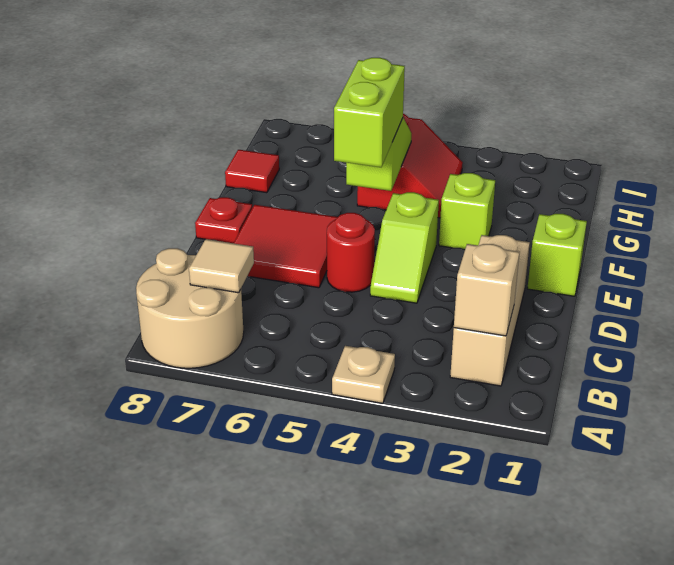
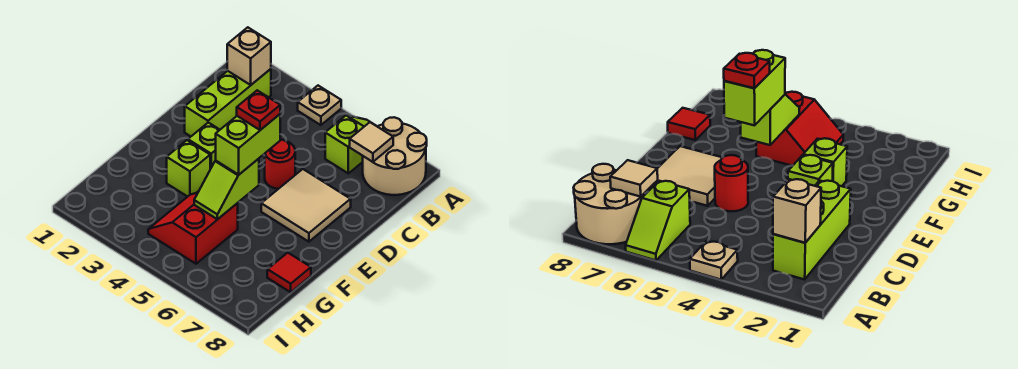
tan 1x3 brick [450,235,530,386] -> lime 1x3 brick [185,69,271,136]
lime 1x2 slope [370,192,439,303] -> lime 1x2 slope moved to [325,115,373,173]
red 2x2 tile [234,205,338,288] -> tan 2x2 tile [261,169,351,242]
lime 1x1 brick [527,214,587,296] -> lime 1x1 brick moved to [188,123,220,169]
red 1x1 plate [195,197,252,243] -> red 1x1 plate moved to [237,90,280,130]

